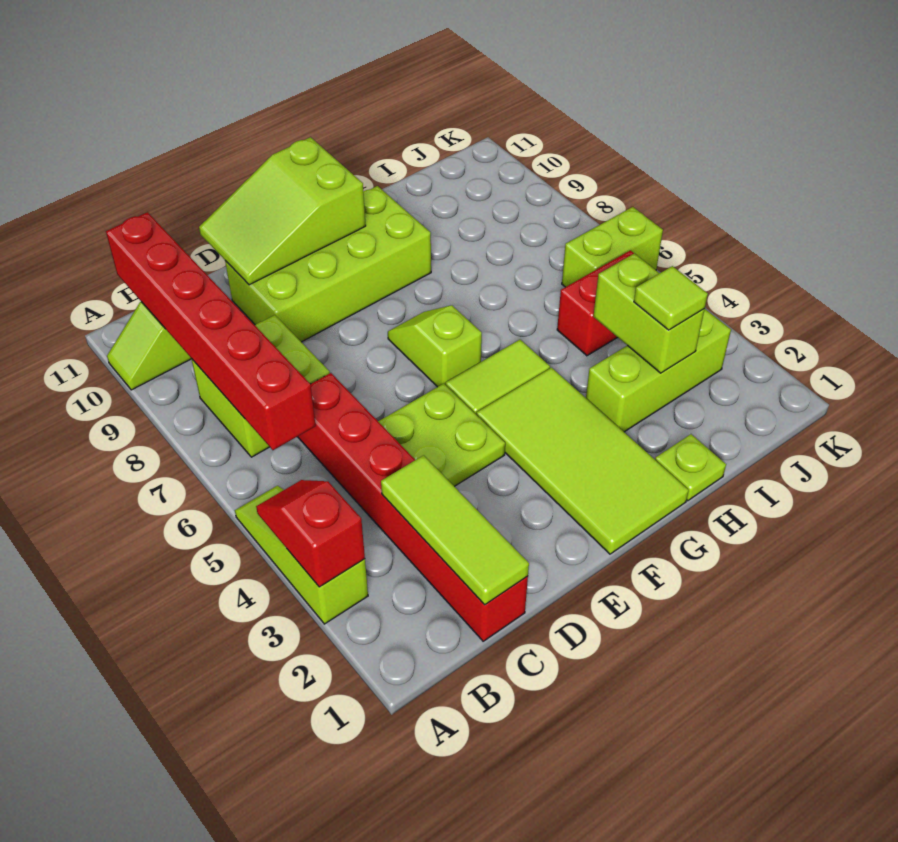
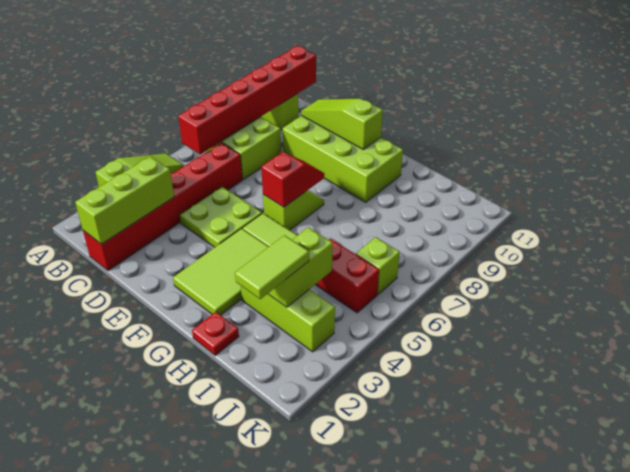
red 1x2 slope [256,480,365,587] -> red 1x2 slope moved to [261,152,324,207]
lime 1x3 tile [381,455,529,605] -> lime 1x3 brick [75,156,174,244]
lime 2x3 slope [199,137,366,285] -> lime 1x3 slope [301,99,383,150]
lime 2x4 tile [477,368,689,554] -> lime 2x3 tile [173,229,269,315]
lime 1x1 plate [655,434,726,501] -> red 1x1 plate [192,312,239,355]
lime 1x1 tile [634,266,708,330] -> lime 1x2 tile [235,235,309,299]
lime 1x2 brick [562,207,663,287] -> lime 1x1 brick [356,237,400,294]

